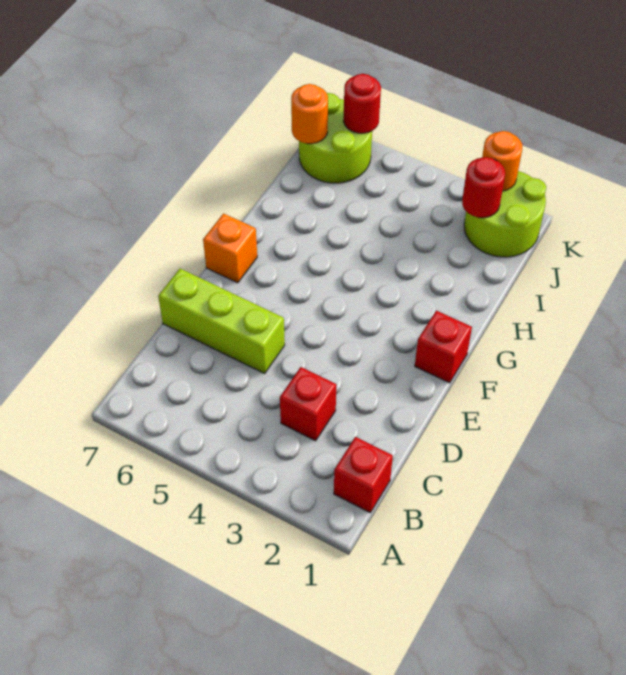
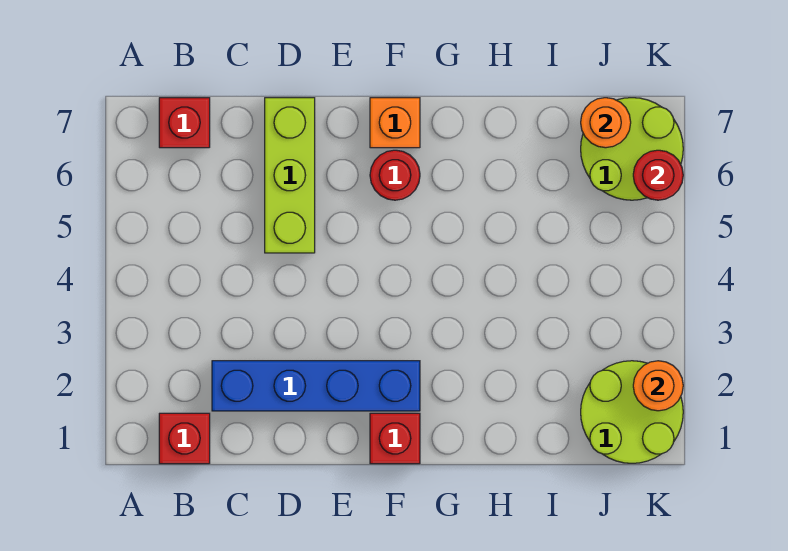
none -> blue 1x4 brick [212,361,420,411]
red 1x1 brick [280,367,336,441] -> red 1x1 brick moved to [159,98,210,148]
red 1x1 round brick [462,157,505,218] -> red 1x1 round brick moved to [370,150,420,200]

